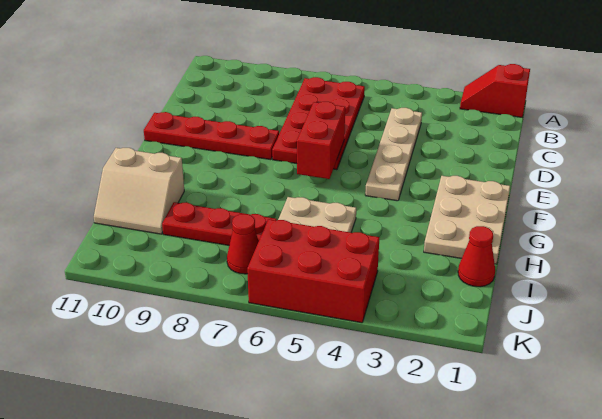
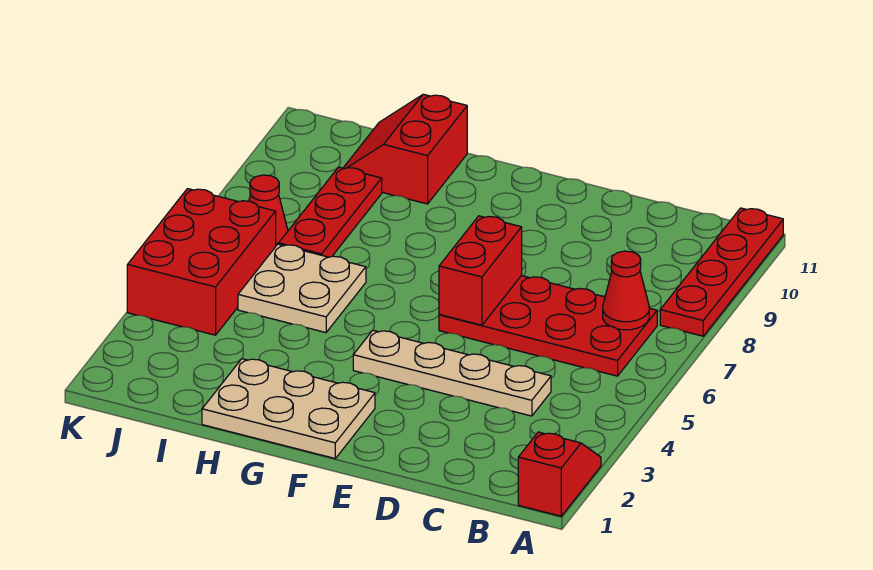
red 1x2 brick [297,102,345,179] -> red 1x2 brick turned to [439,216,522,325]
red 1x4 plate [144,112,279,160] -> red 1x4 plate moved to [660,208,783,336]
tan 2x2 slope [94,148,184,234] -> red 2x2 slope [344,94,467,204]
red 1x1 cone [458,226,495,287] -> red 1x1 cone moved to [603,251,649,330]

